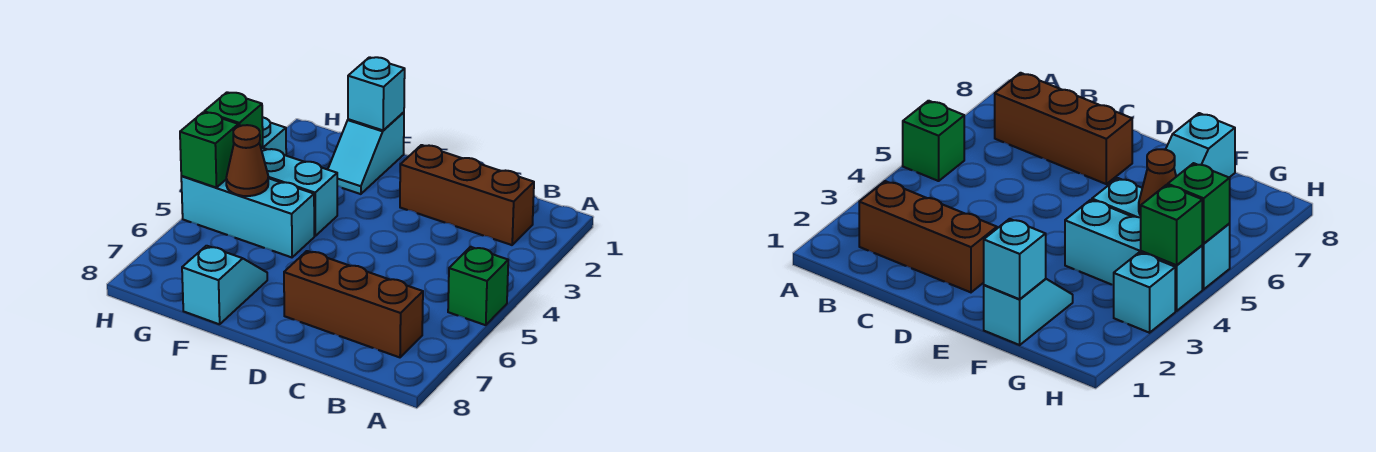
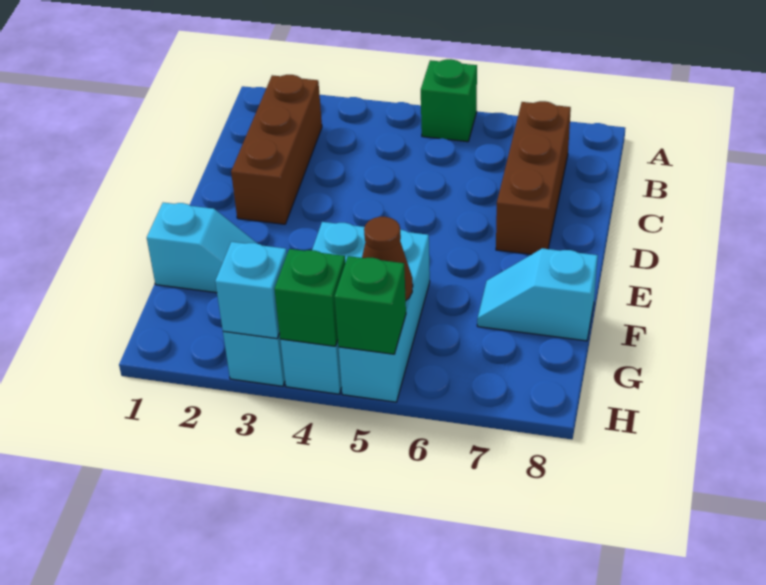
cyan 1x1 brick [348,57,405,130] -> cyan 1x1 brick moved to [215,242,287,339]

